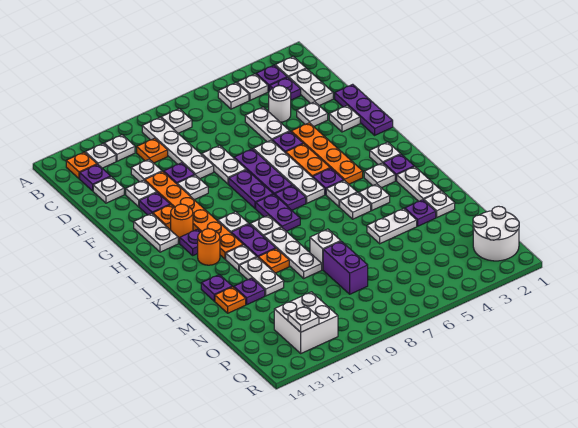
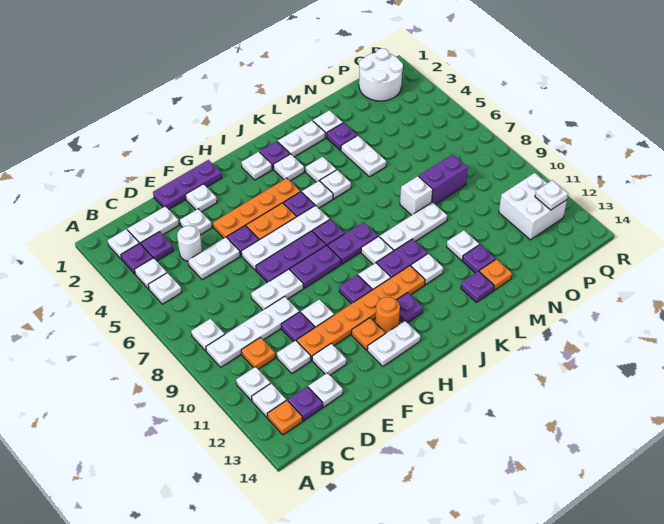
purple 1x1 plate [139,192,170,215] -> purple 1x1 plate moved to [339,275,372,304]
orange 1x1 round brick [198,229,220,265] -> none
orange 1x1 plate [258,248,289,273] -> none
white 1x2 plate [239,257,284,296] -> white 1x1 plate [447,230,479,260]

